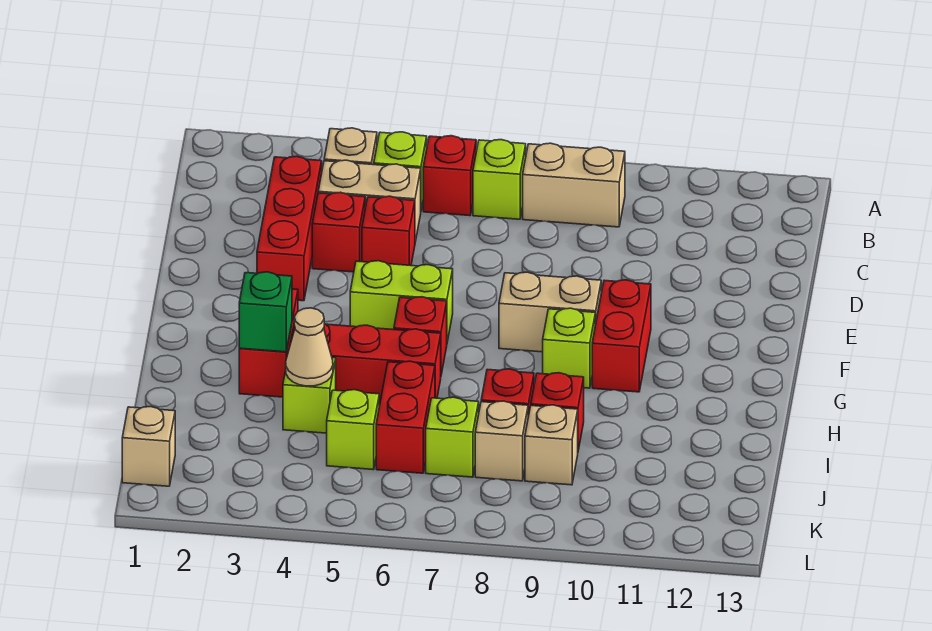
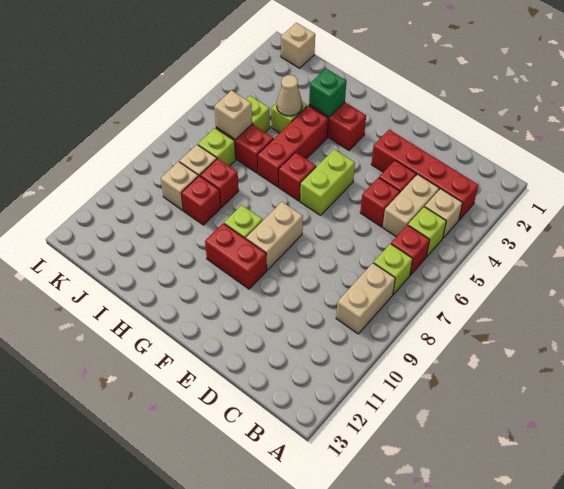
red 1x3 brick [257,156,322,301] -> red 1x4 brick [371,130,478,220]
none -> tan 1x1 brick [214,90,252,140]

